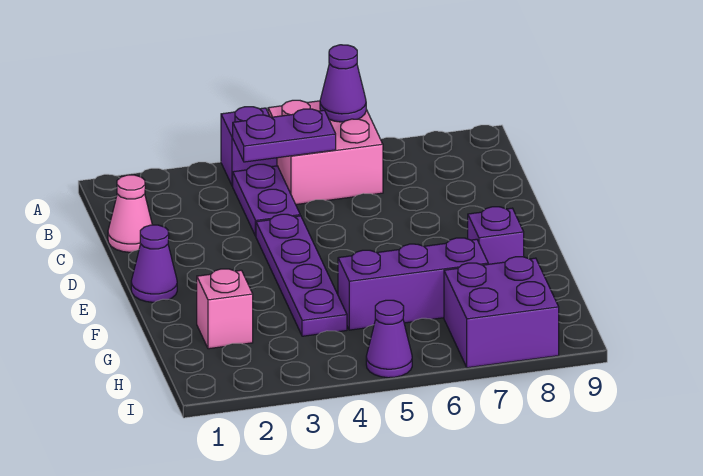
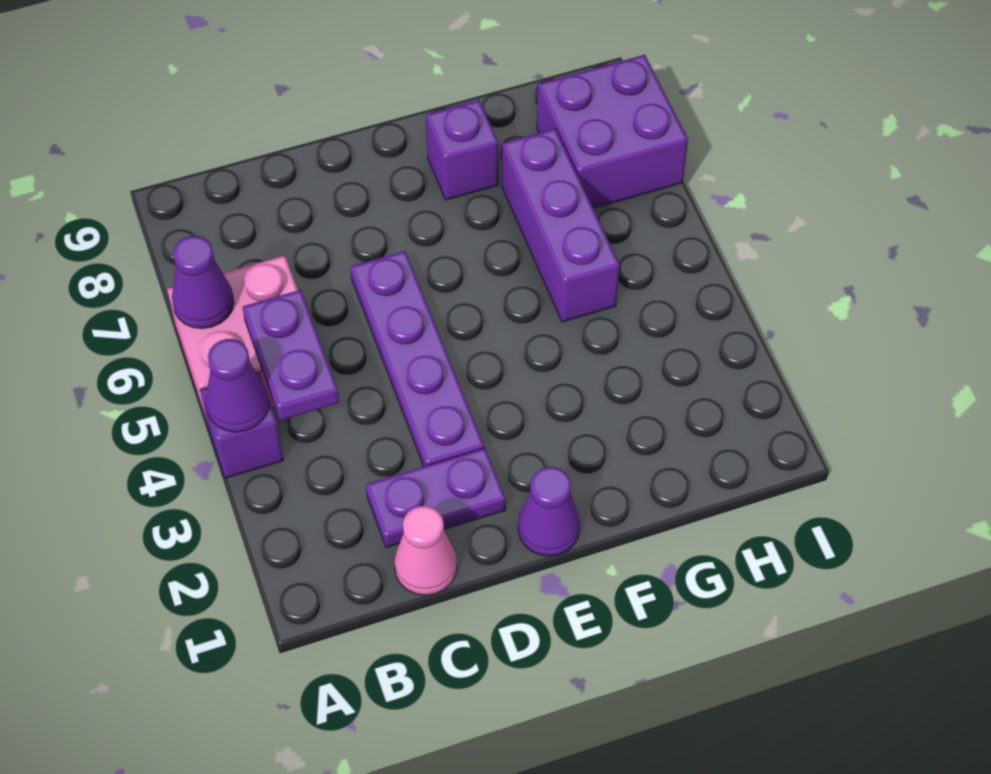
purple 1x2 plate [233,164,300,236] -> purple 1x2 plate moved to [366,448,506,547]
purple 1x4 plate [256,214,347,336] -> purple 1x4 plate turned to [351,251,484,466]
pink 1x1 brick [197,269,253,349] -> none
purple 1x1 cone [366,300,412,378] -> purple 1x1 cone moved to [206,339,269,432]

